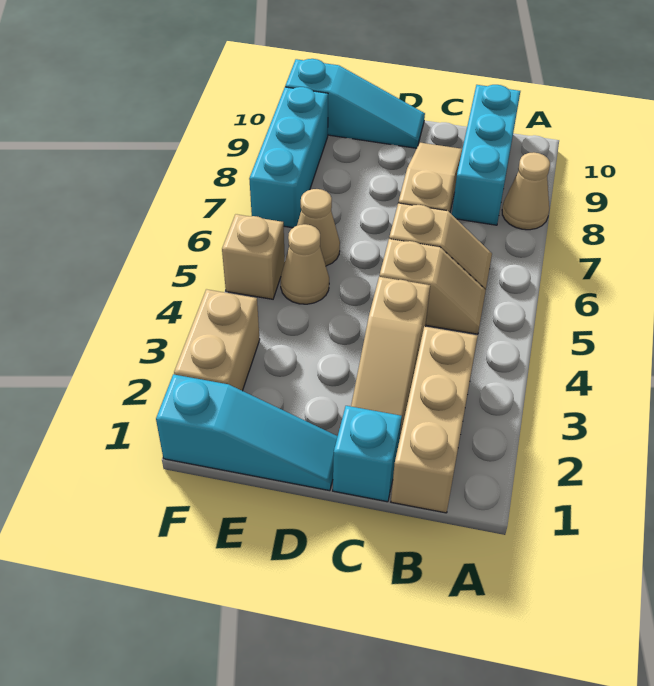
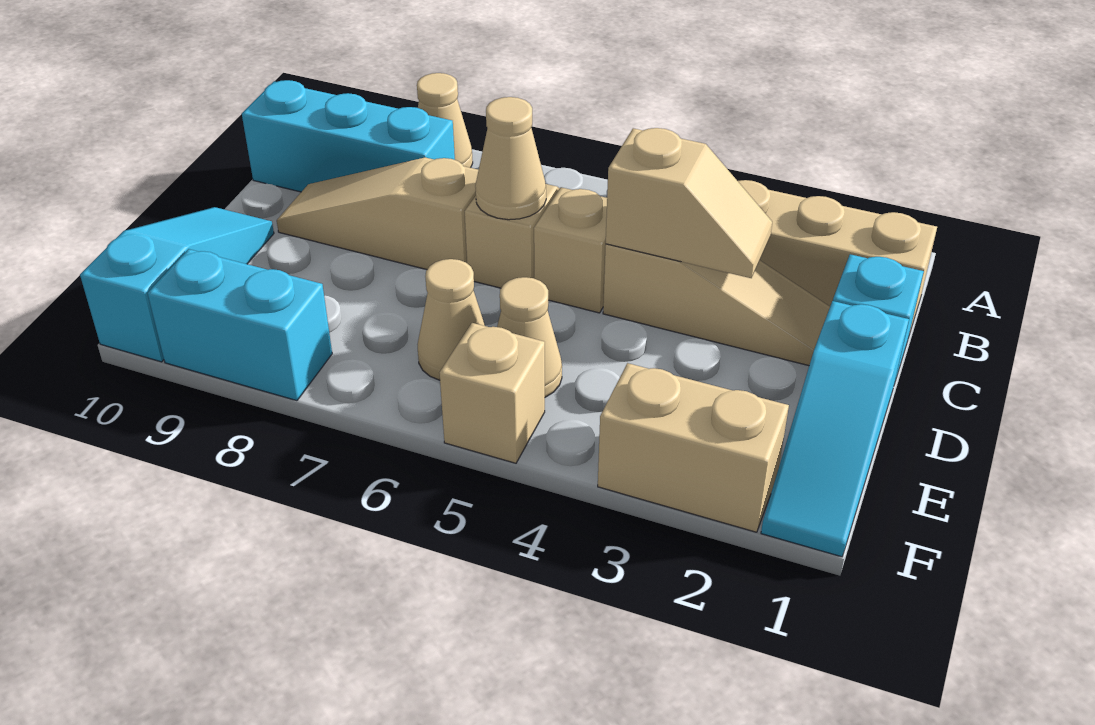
none -> tan 1x2 slope [606,128,772,278]
none -> tan 1x1 cone [475,97,546,220]
cyan 1x3 slope [156,374,338,491] -> cyan 1x3 slope turned to [761,301,909,557]
cyan 1x3 brick [249,87,328,228] -> cyan 1x2 brick [148,249,332,401]

